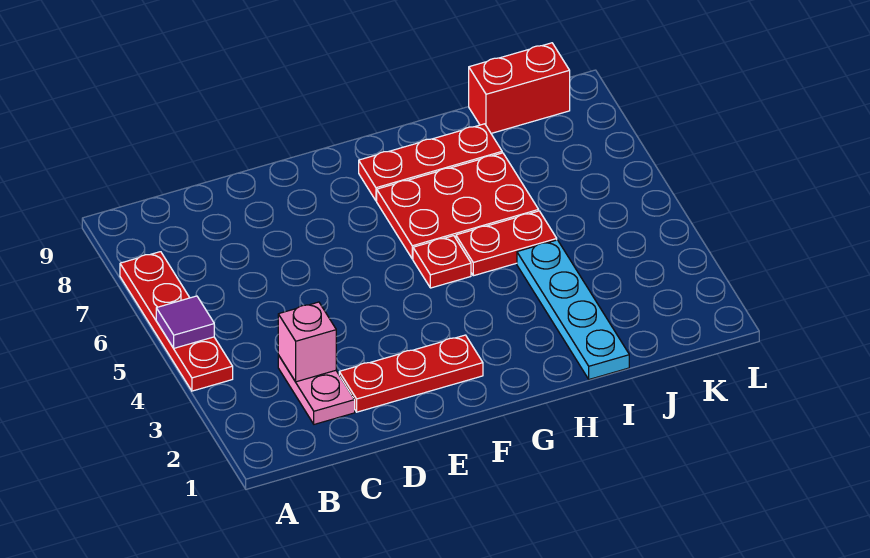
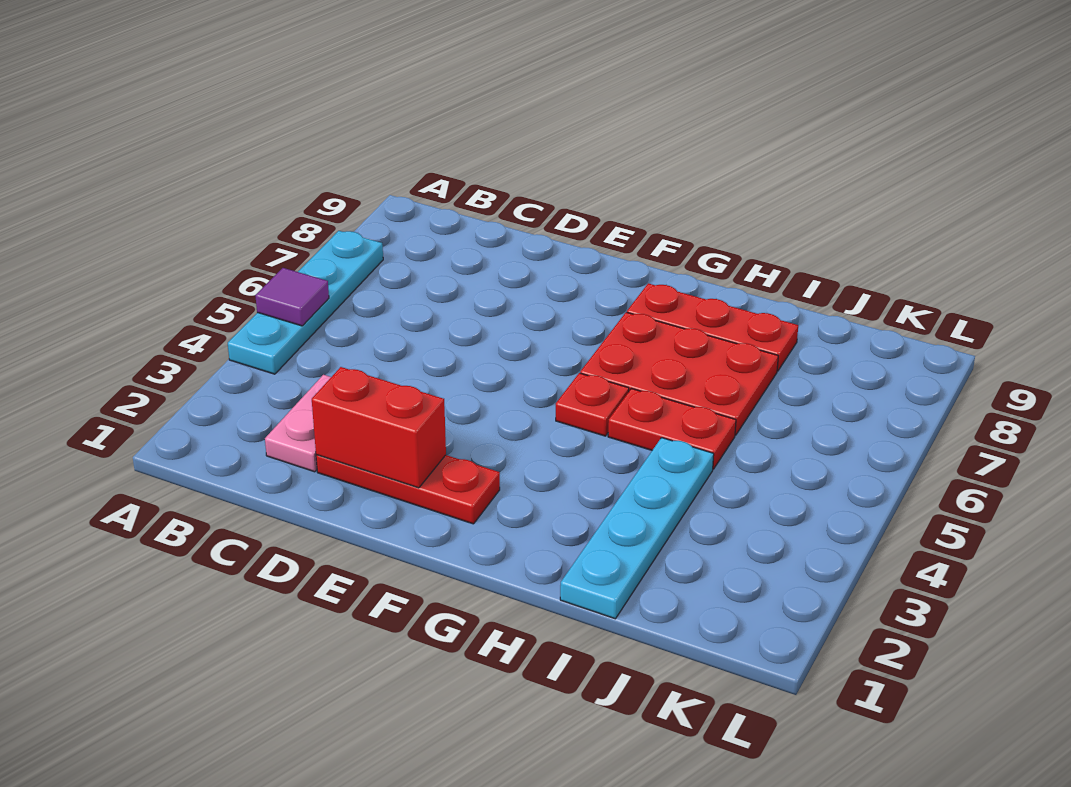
red 1x4 plate [120,252,233,391] -> cyan 1x4 plate [228,231,383,374]
pink 1x1 brick [278,302,336,382] -> none
red 1x2 brick [469,43,570,133] -> red 1x2 brick moved to [312,367,446,488]

